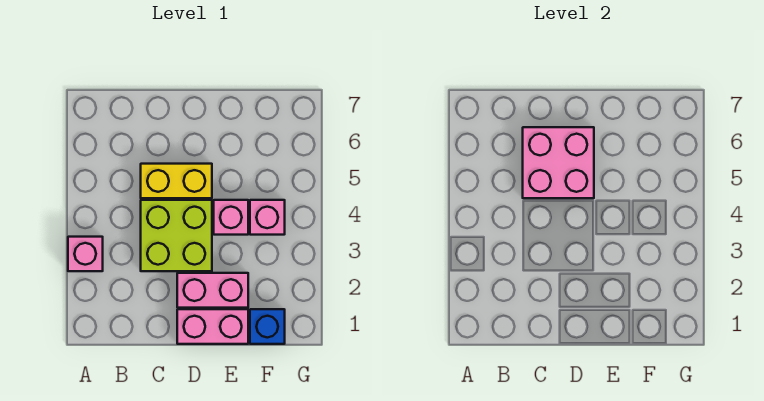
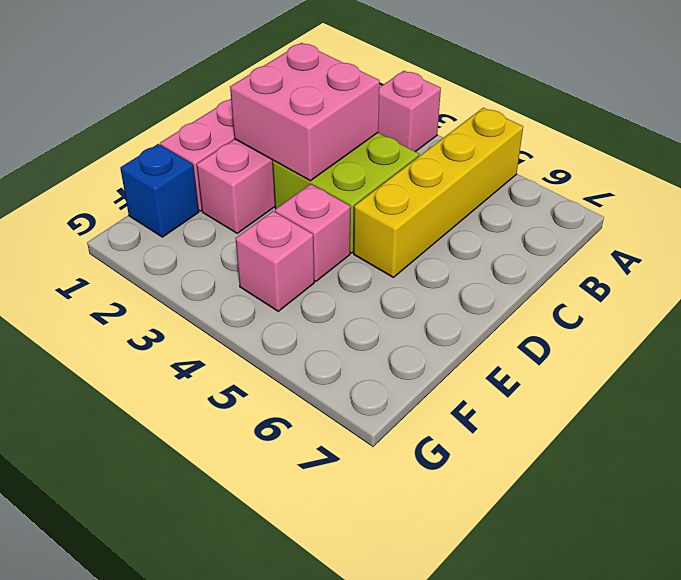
yellow 1x2 brick [141,164,212,198] -> yellow 1x4 brick [354,108,523,278]
pink 2x2 brick [523,127,594,198] -> pink 2x2 brick moved to [230,43,380,181]

